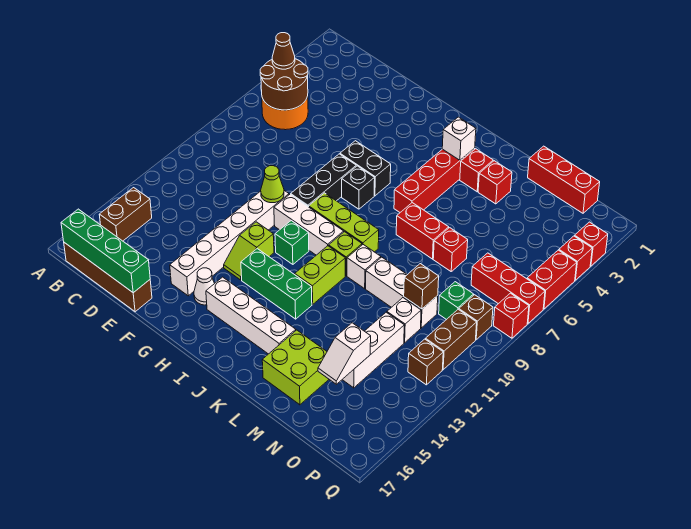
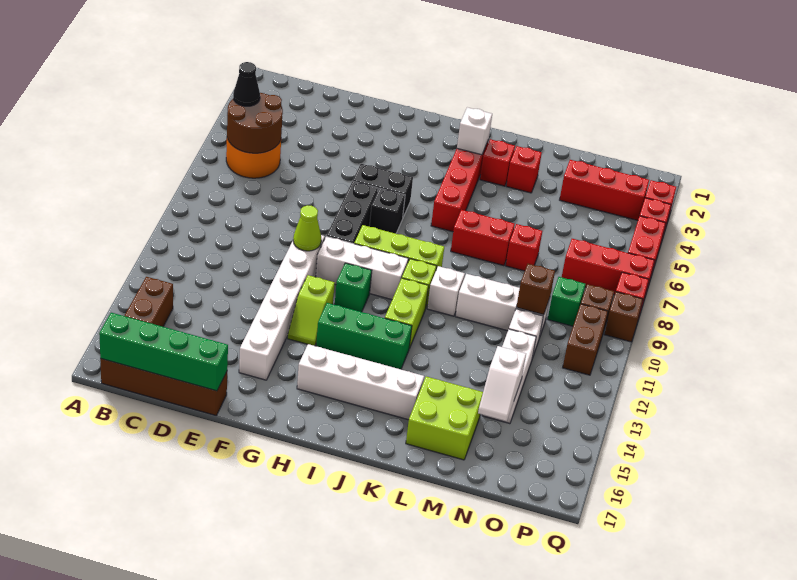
brown 1x1 cone [272,33,295,69] -> black 1x1 cone [233,62,260,106]
white 1x1 cone [194,268,215,305] -> none
red 1x3 brick [528,146,600,213] -> red 1x3 brick moved to [560,160,649,221]
brown 1x1 brick [408,339,443,385] -> brown 1x1 brick moved to [604,292,643,342]

